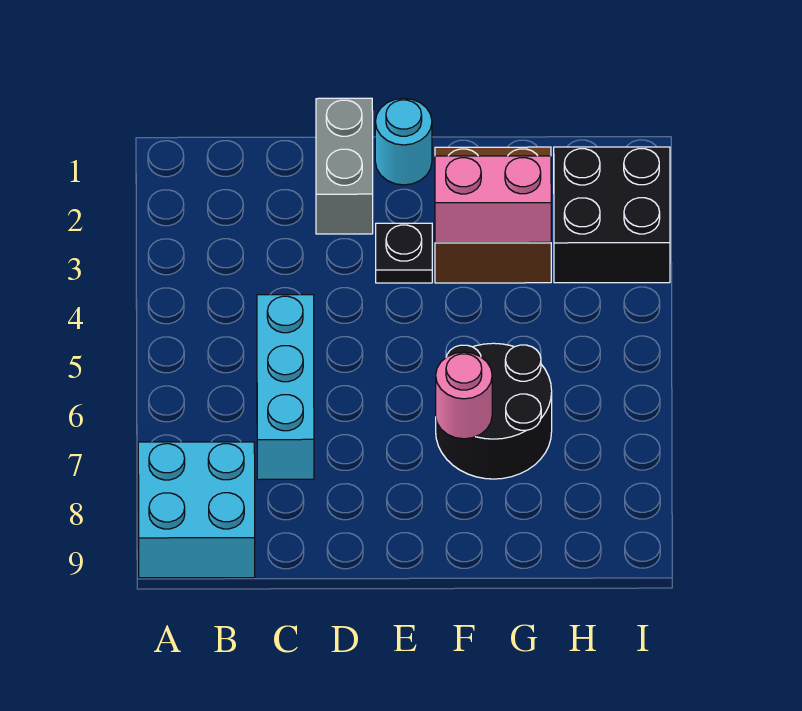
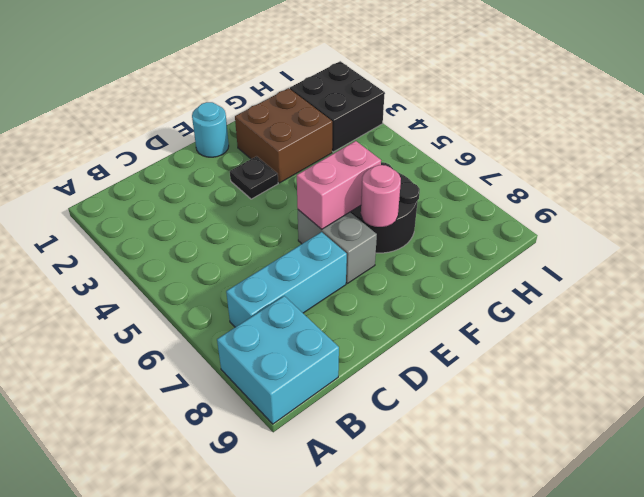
cyan 1x3 brick [257,295,314,480] -> cyan 1x3 brick turned to [226,232,347,327]
grey 1x2 brick [316,98,373,234] -> grey 1x2 brick moved to [298,210,377,283]
pink 1x2 brick [435,156,551,243] -> pink 1x2 brick moved to [297,141,381,229]

